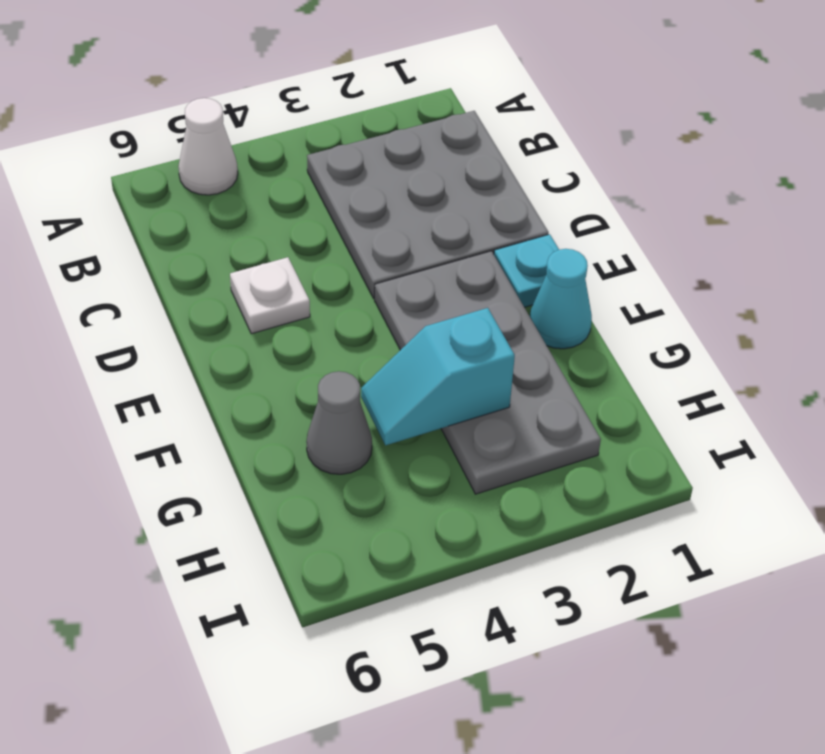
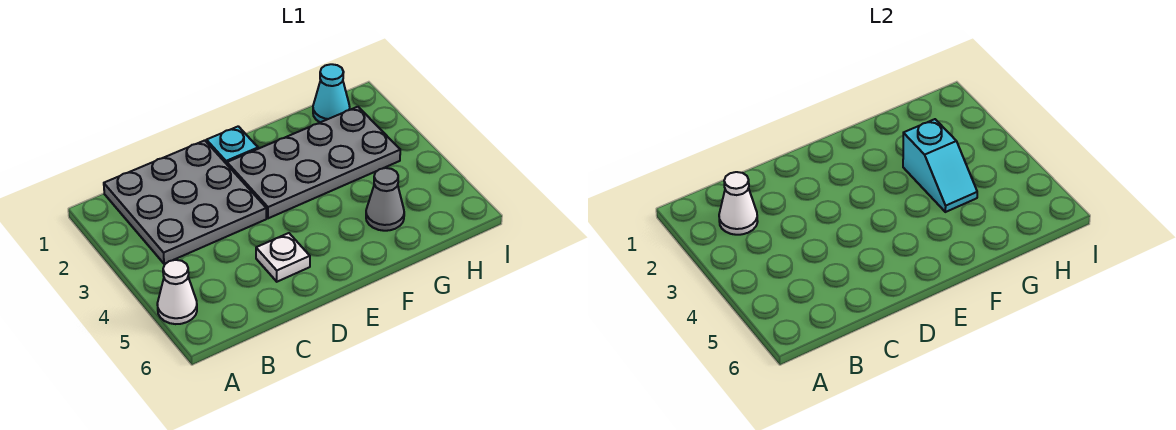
none -> white 1x1 cone [719,172,758,235]
cyan 1x1 cone [530,249,592,349] -> cyan 1x1 cone moved to [313,64,350,122]

